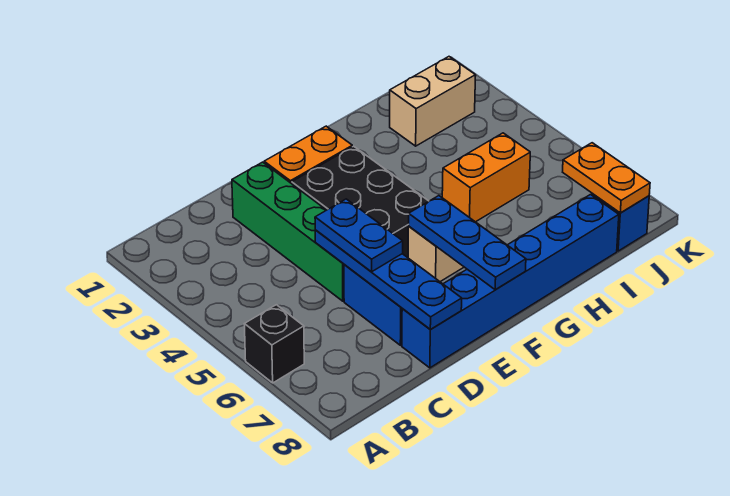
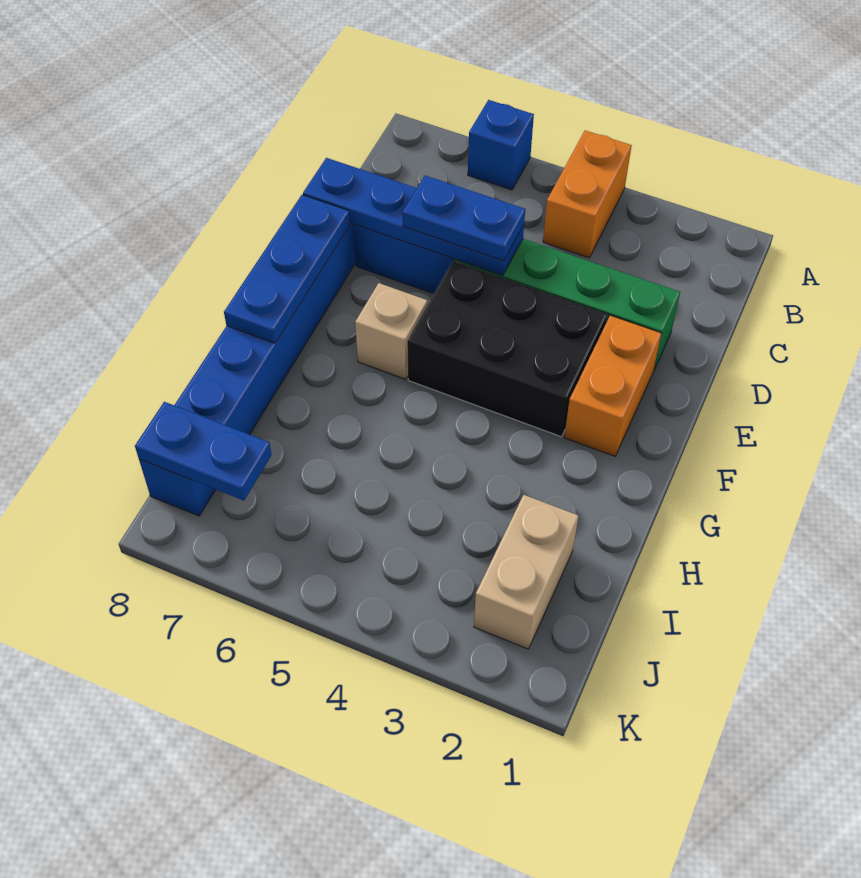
black 1x1 brick [244,305,304,383] -> blue 1x1 brick [468,100,534,190]
blue 1x3 plate [409,196,526,290] -> blue 1x3 plate turned to [224,195,350,343]
orange 1x2 brick [442,133,530,222] -> orange 1x2 brick moved to [543,130,632,258]
orange 1x2 plate [563,143,650,213] -> blue 1x2 plate [135,402,271,501]

